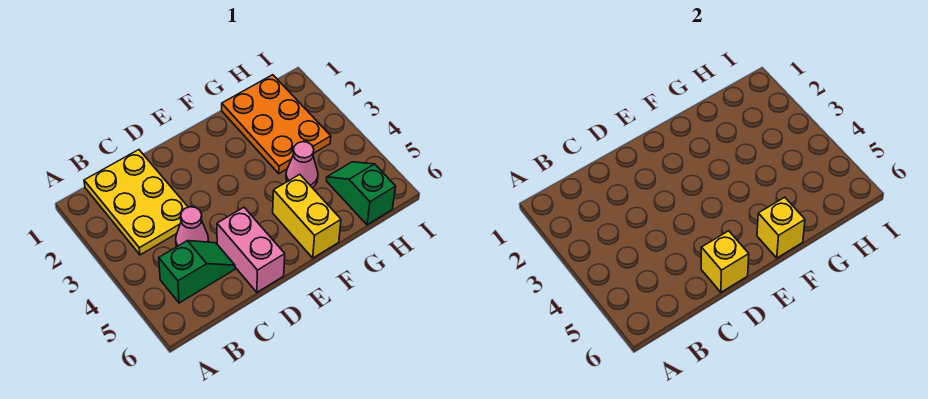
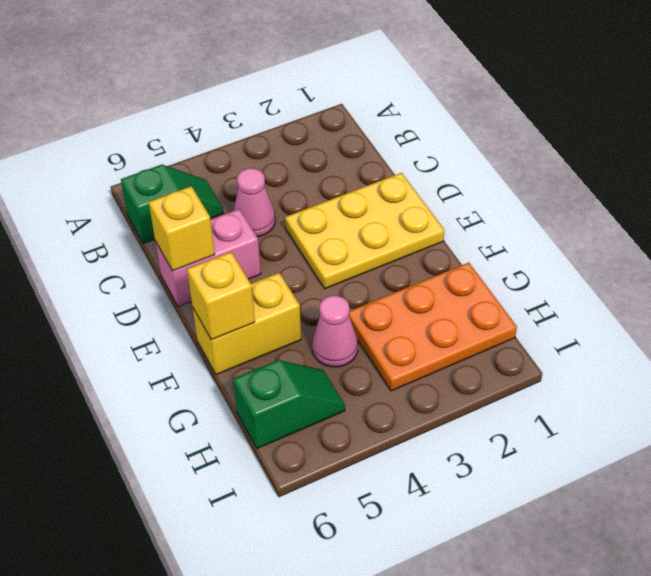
yellow 2x3 plate [84,150,188,255] -> yellow 2x3 plate moved to [285,173,444,289]
green 1x2 slope [159,241,235,303] -> green 1x2 slope turned to [121,165,224,244]

